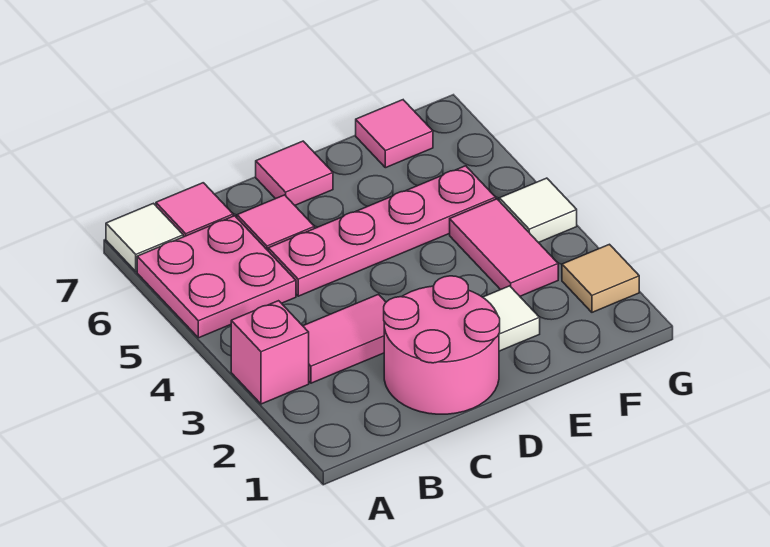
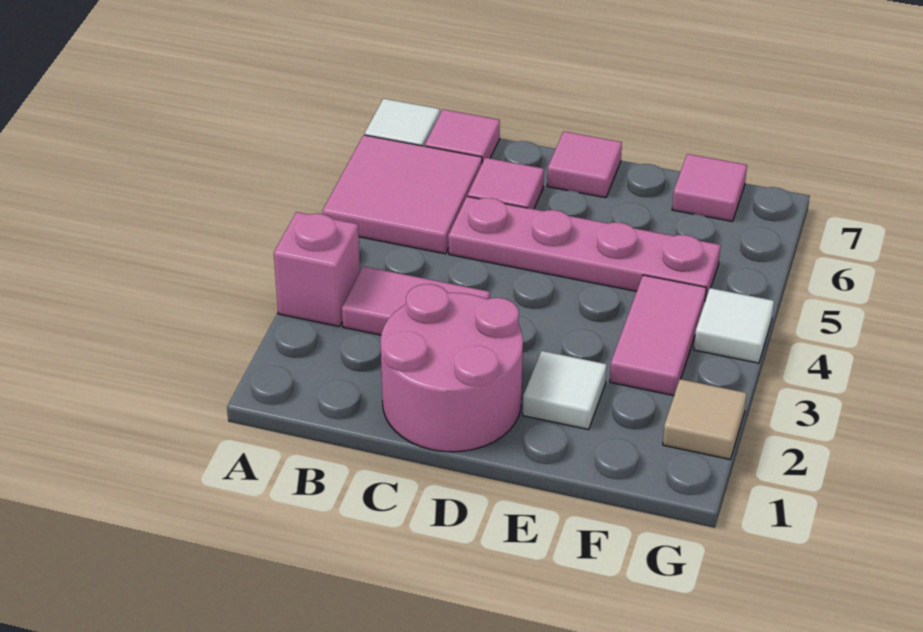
pink 2x2 plate [137,216,296,338] -> pink 2x2 tile [322,135,482,254]

